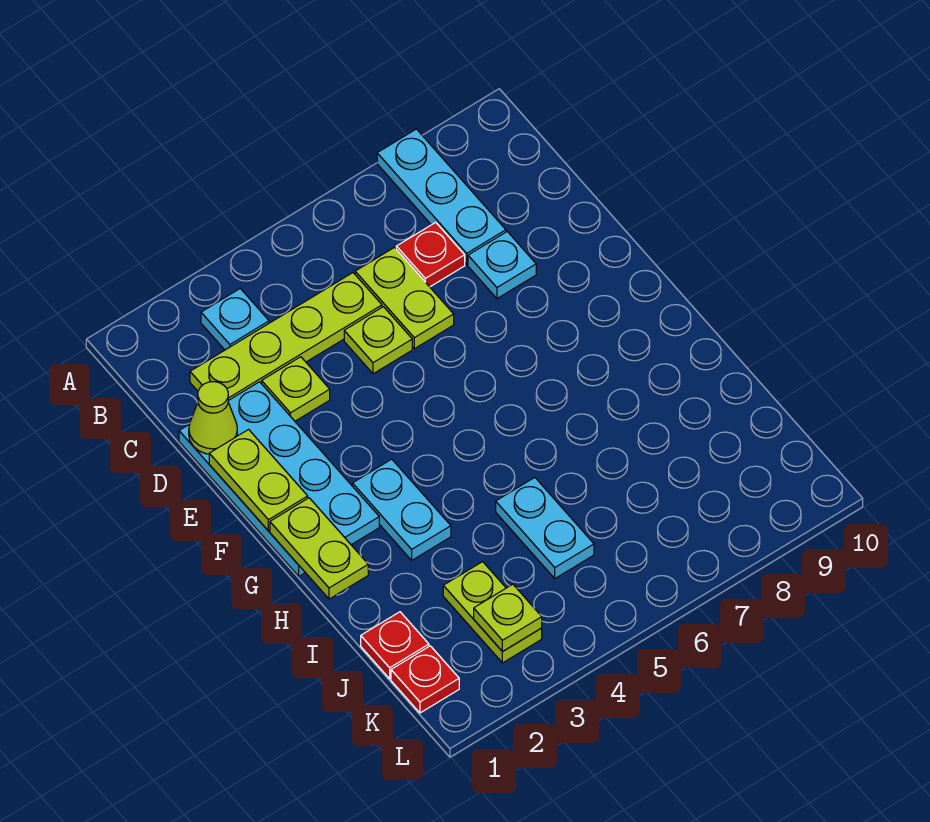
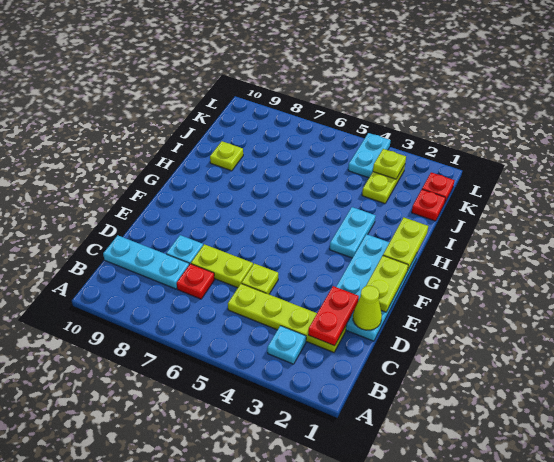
cyan 1x3 plate [377,129,506,264] -> cyan 1x3 plate turned to [103,235,189,289]
none -> red 1x2 plate [308,286,359,346]
lime 1x2 plate [355,248,454,349] -> lime 1x2 plate turned to [191,244,253,288]
lime 1x1 plate [262,357,330,421] -> lime 1x1 plate moved to [210,141,243,171]
cyan 1x2 plate [496,477,594,579] -> cyan 1x2 plate moved to [348,133,390,178]

